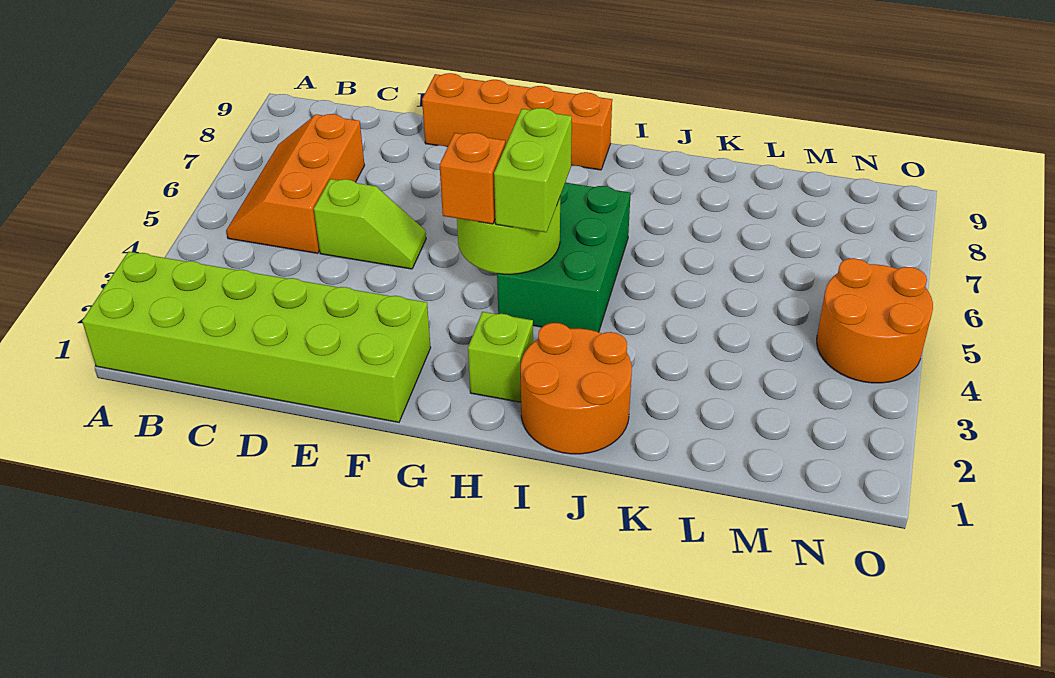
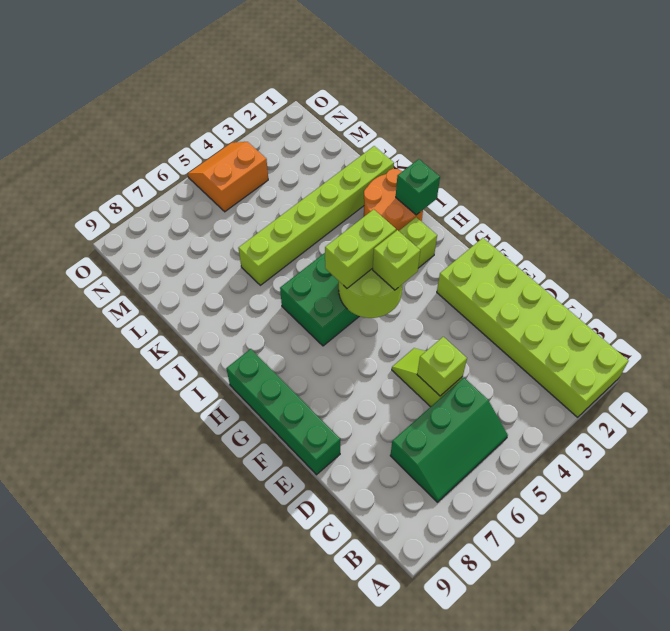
orange 2x3 slope [226,114,365,253] -> green 2x3 slope [390,378,508,502]
none -> lime 1x1 brick [417,337,467,396]
orange 1x4 brick [422,73,612,170] -> green 1x4 brick [226,349,340,475]
orange 1x1 brick [439,133,505,224] -> lime 1x1 brick [373,230,420,290]
none -> green 1x1 brick [396,159,440,215]
none -> lime 1x6 brick [238,146,394,285]
orange 2x2 round brick [817,258,933,383] -> orange 2x2 slope [188,142,268,212]

